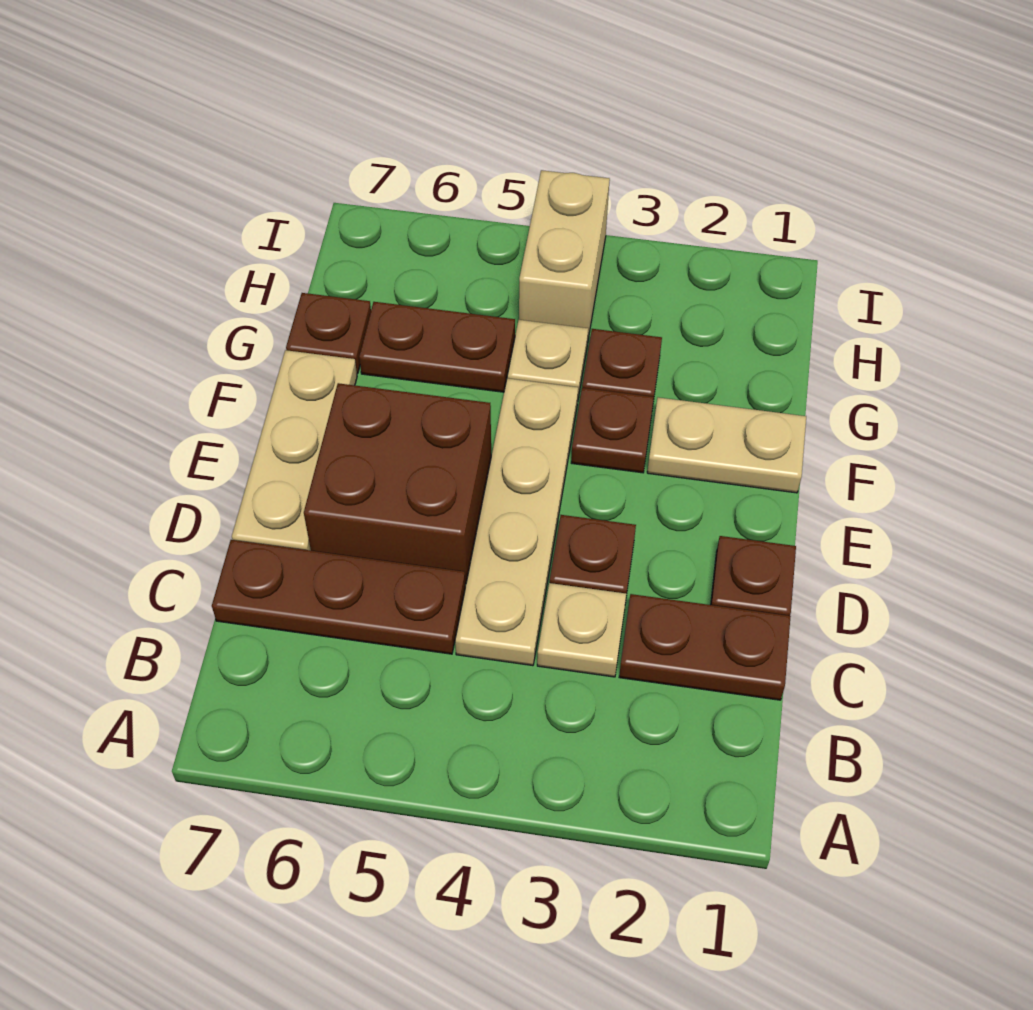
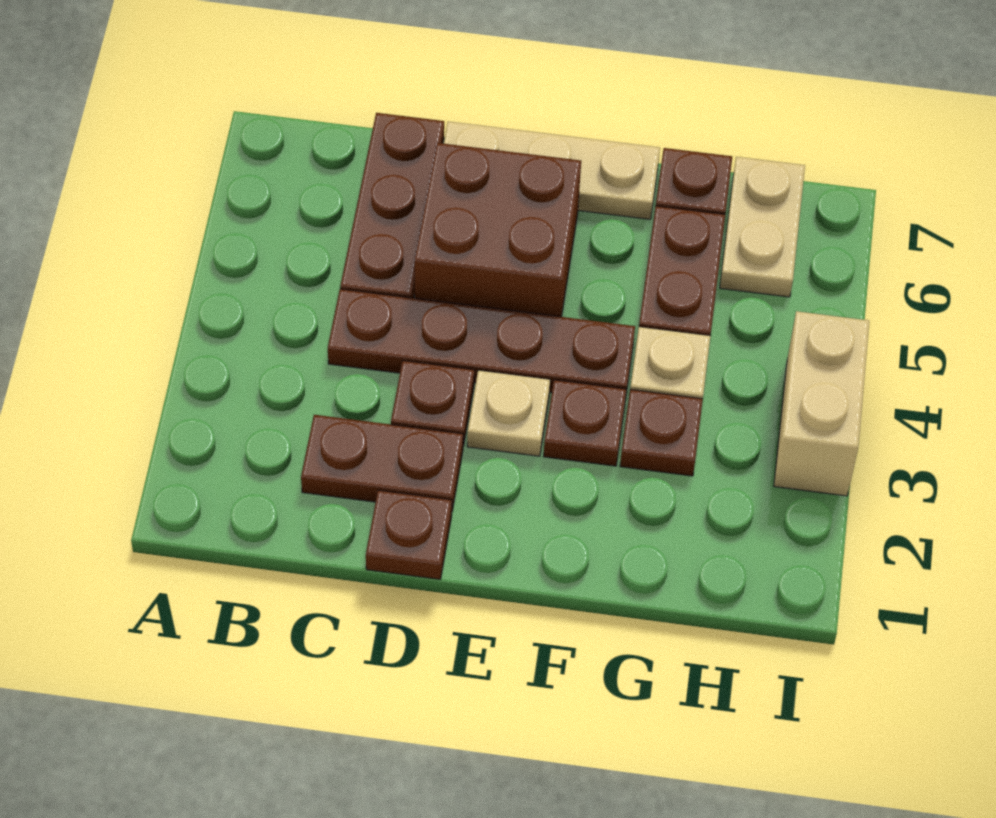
brown 1x2 plate [619,594,791,700] -> brown 1x2 plate turned to [301,415,463,511]
tan 1x1 plate [537,583,626,677] -> tan 1x1 plate moved to [467,370,550,456]
tan 1x4 plate [455,378,578,666] -> brown 1x4 plate [328,289,635,393]
tan 1x2 plate [647,397,806,493] -> tan 1x2 plate moved to [720,157,805,297]
tan 1x2 brick [519,170,610,343] -> tan 1x2 brick turned to [774,311,869,496]

